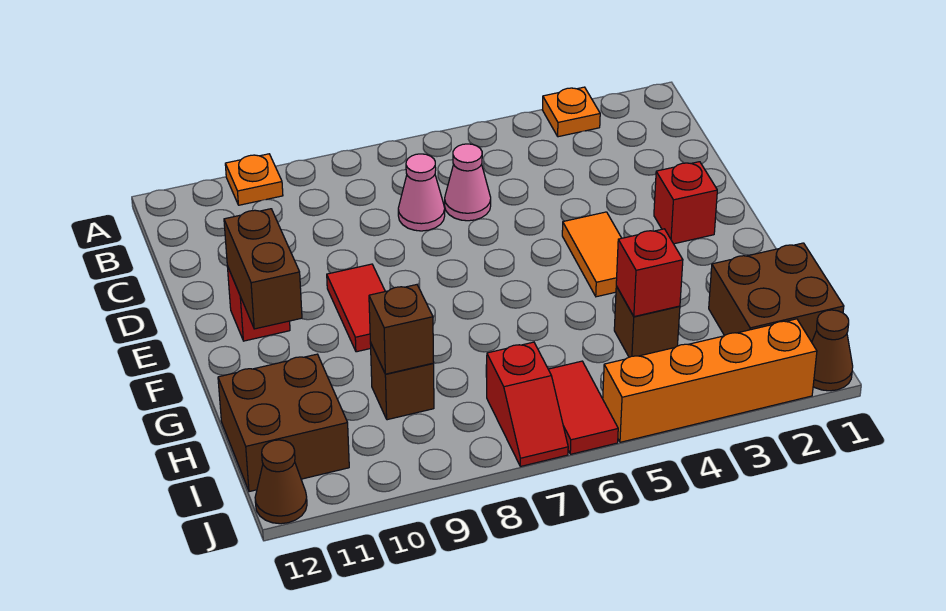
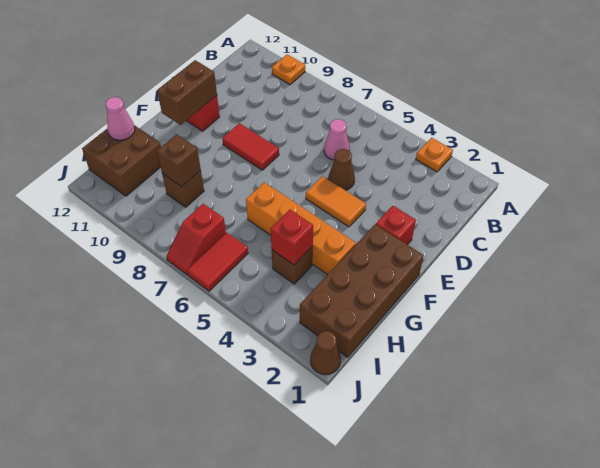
pink 1x1 cone [398,154,445,231] -> pink 1x1 cone moved to [106,97,135,140]
orange 1x2 tile [562,212,621,297] -> orange 1x2 tile turned to [306,176,366,227]
red 1x2 tile [327,264,385,352] -> red 1x2 tile turned to [222,123,279,170]
brown 2x2 brick [709,243,844,342] -> brown 2x4 brick [300,224,424,357]
orange 1x4 brick [603,319,817,442] -> orange 1x4 brick moved to [246,182,356,275]
brown 1x1 cone [255,440,307,524] -> brown 1x1 cone moved to [328,149,355,190]

